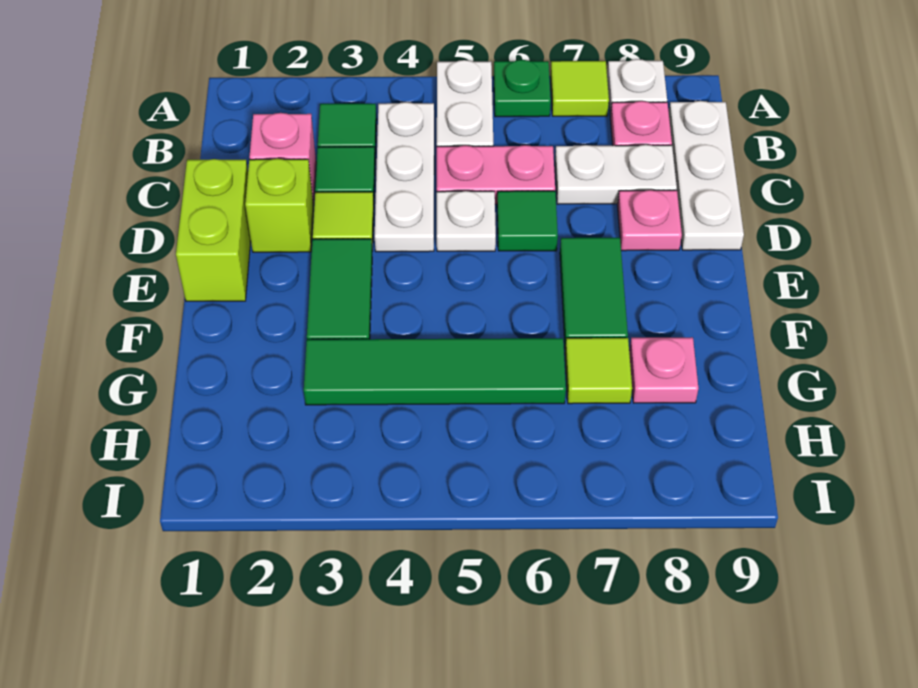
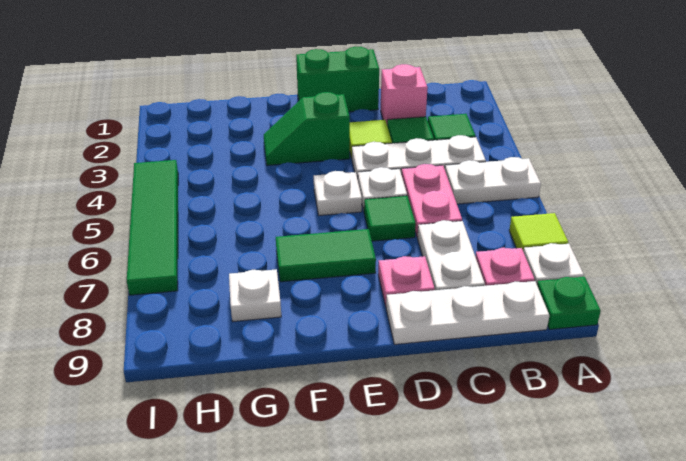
green 1x1 plate [494,60,551,117] -> green 1x1 plate moved to [537,277,601,329]
lime 1x2 brick [176,159,251,301] -> green 1x2 brick [296,47,379,112]
lime 1x1 brick [245,159,314,252] -> none
green 1x2 tile [307,239,372,340] -> green 1x2 slope [264,92,350,165]
none -> white 1x1 plate [314,171,362,215]
green 1x4 tile [304,338,566,405] -> green 1x4 tile moved to [127,160,178,295]
lime 1x1 tile [565,338,632,404] -> none
pink 1x1 plate [629,337,698,403] -> white 1x1 plate [229,269,281,321]

